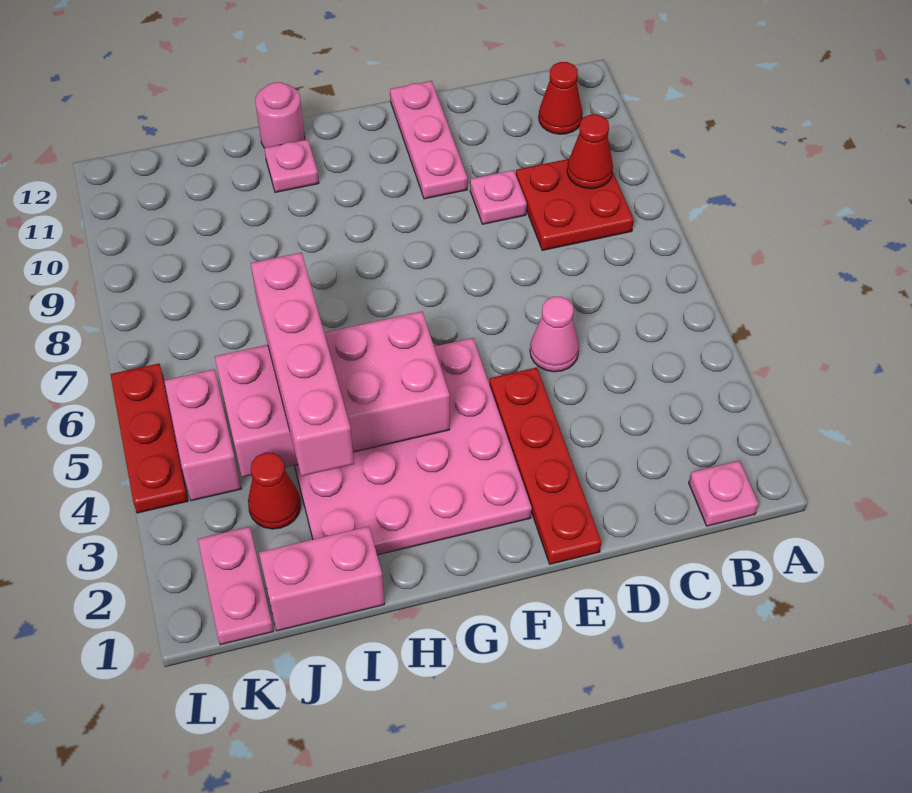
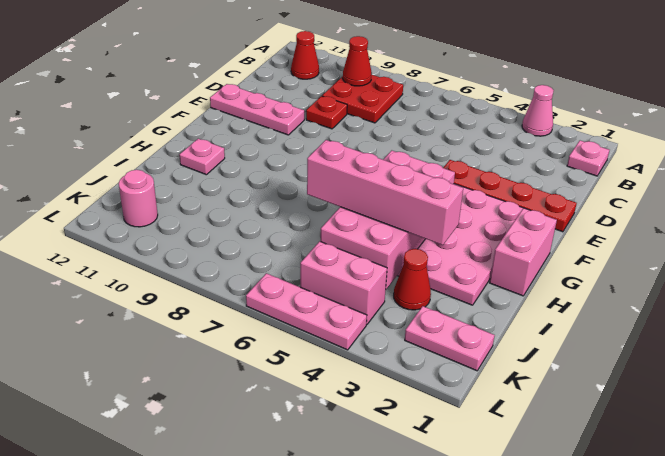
pink 1x1 cone [530,297,579,372] -> pink 1x1 cone moved to [522,85,554,136]
pink 1x1 plate [470,170,527,224] -> red 1x1 plate [306,96,347,129]
pink 1x1 round brick [255,82,305,148] -> pink 1x1 round brick moved to [119,170,158,227]
pink 1x2 brick [259,526,385,631] -> pink 1x2 brick moved to [490,208,557,296]
red 1x3 plate [110,364,188,513] -> pink 1x3 plate [246,273,367,350]

